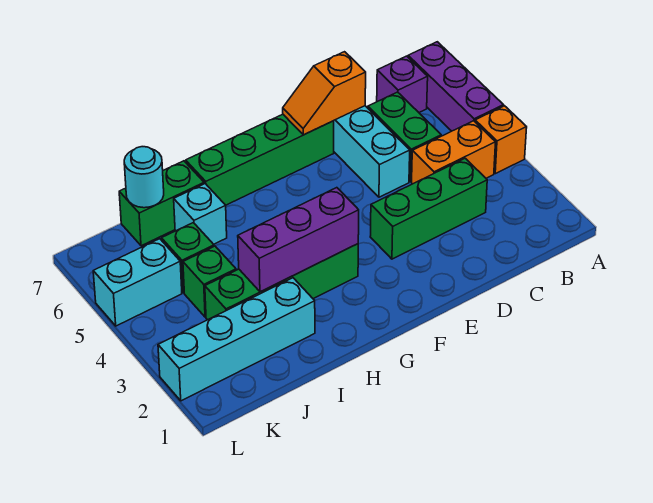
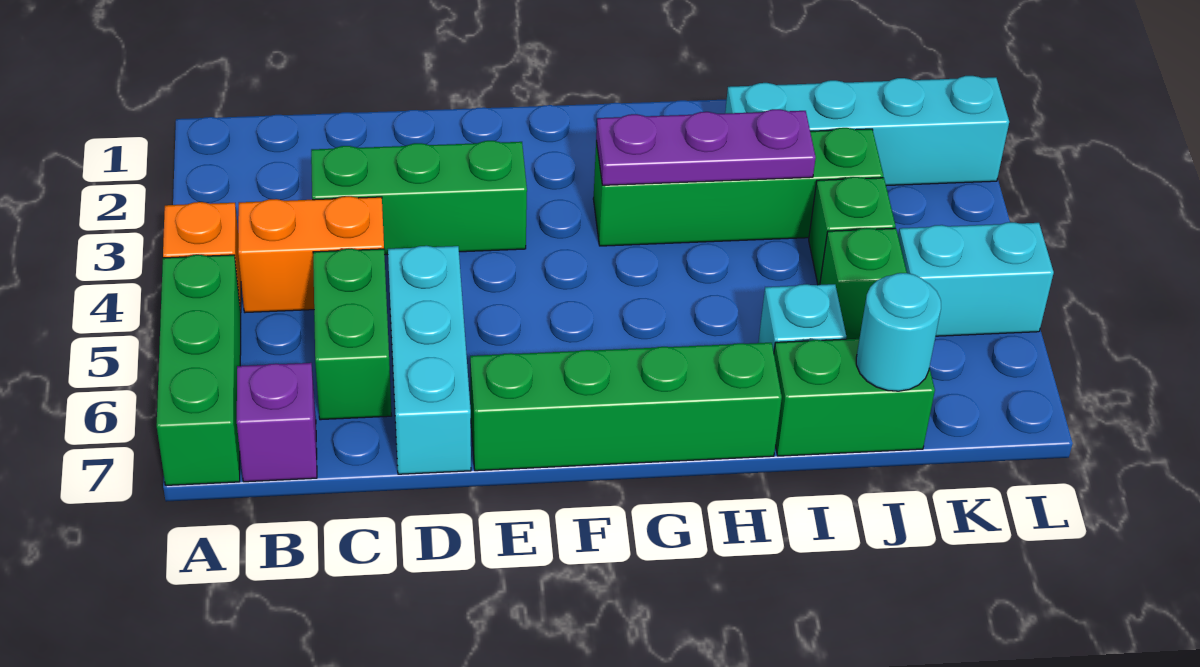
purple 1x3 brick [408,42,504,131] -> green 1x3 brick [157,255,241,485]
orange 1x2 slope [283,52,366,135] -> none
purple 1x3 brick [238,188,359,292] -> purple 1x3 plate [596,109,816,185]

